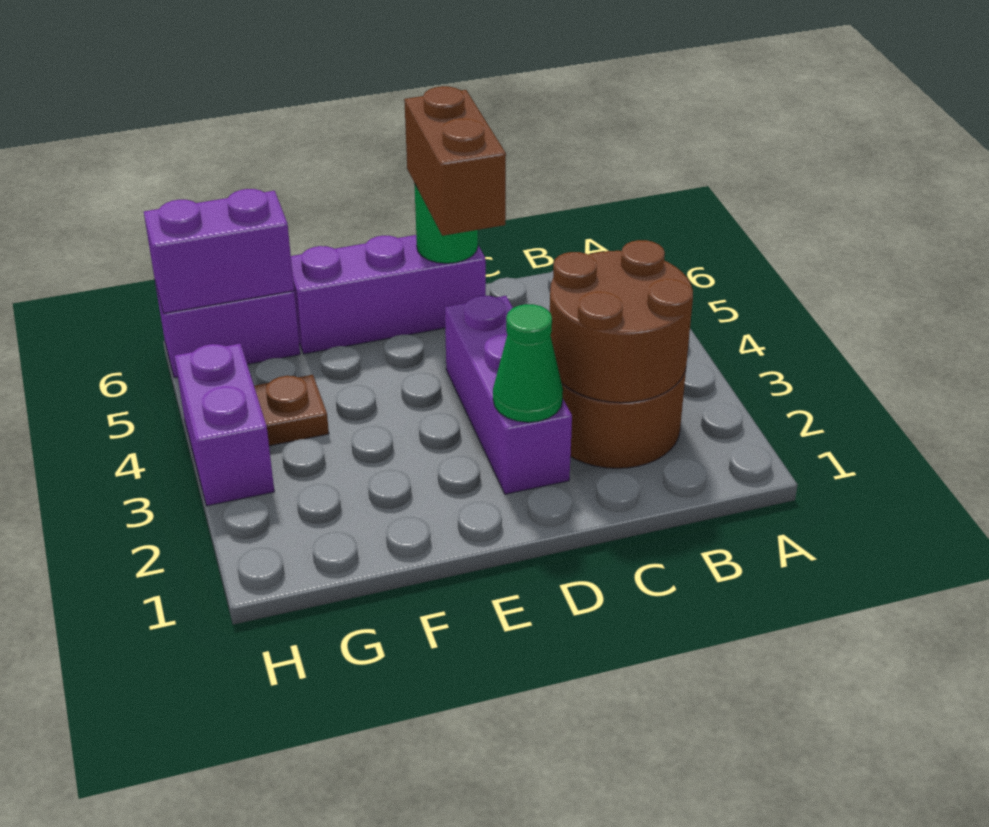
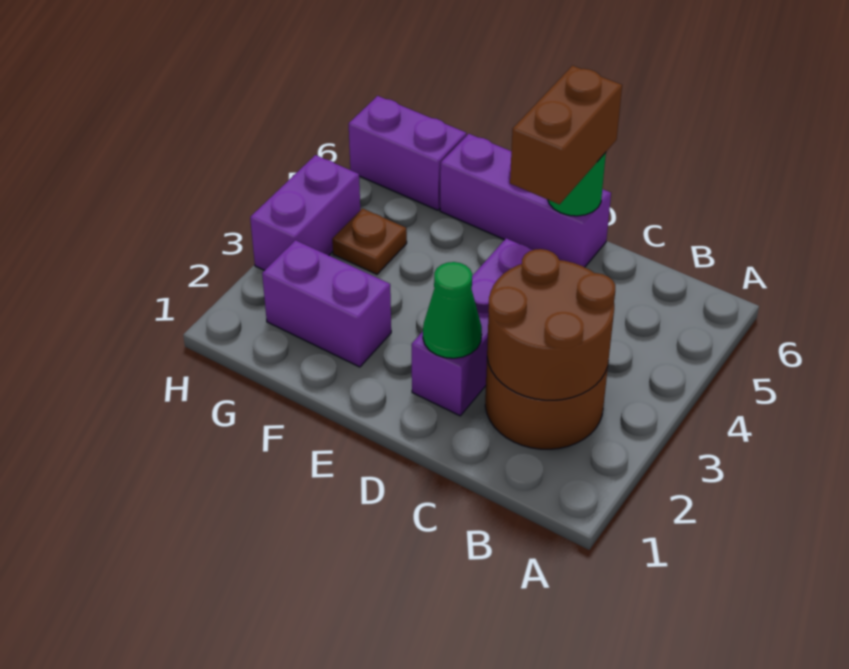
purple 1x2 brick [144,189,294,313] -> purple 1x2 brick moved to [262,240,391,367]

